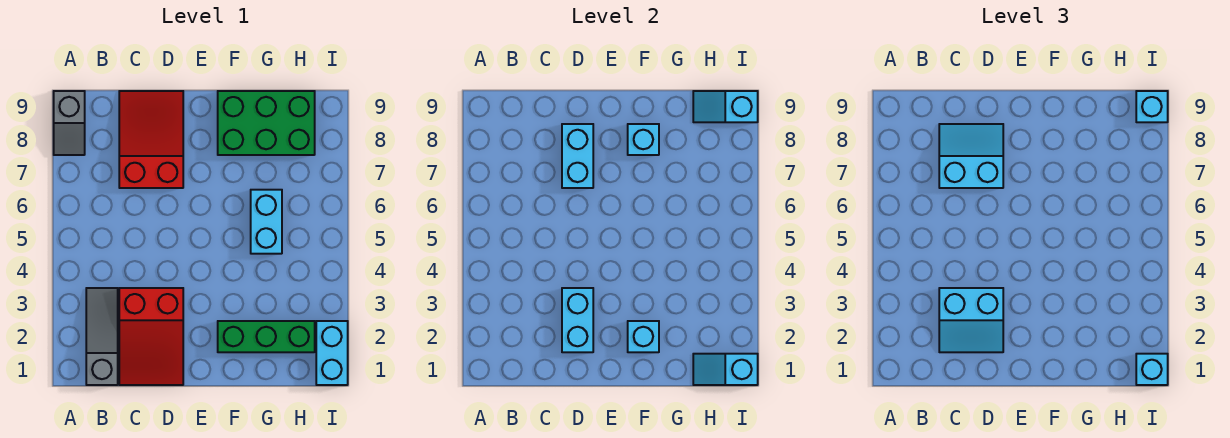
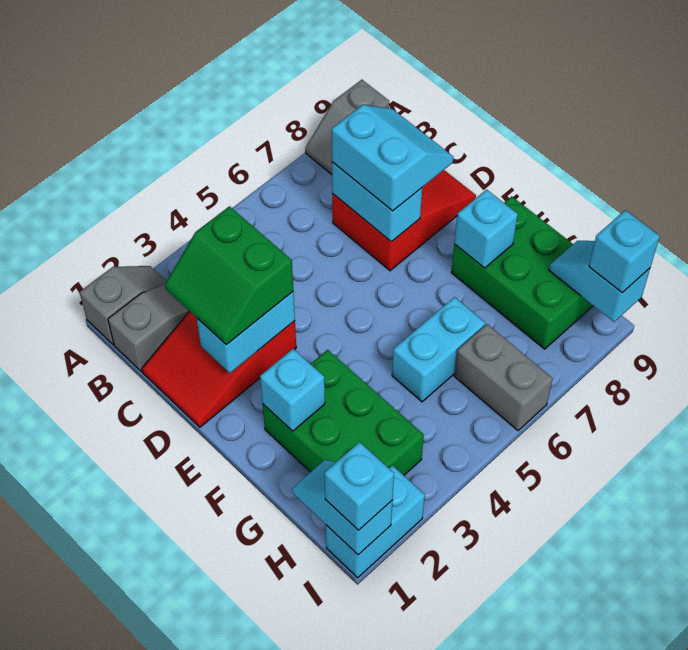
none -> grey 1x2 slope [80,266,166,345]
cyan 2x2 slope [939,288,1003,352] -> green 2x2 slope [165,206,293,345]
cyan 1x2 brick [562,124,593,188] -> cyan 1x2 brick turned to [332,162,422,242]
green 1x3 brick [218,321,315,352] -> green 2x3 brick [263,350,424,475]
none -> grey 1x2 brick [454,324,553,431]

